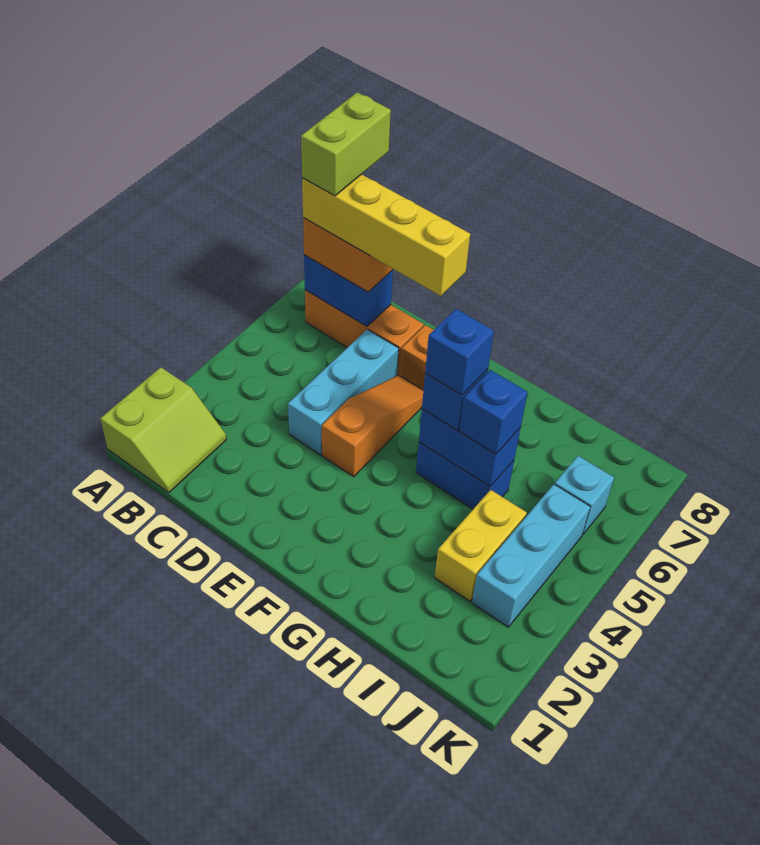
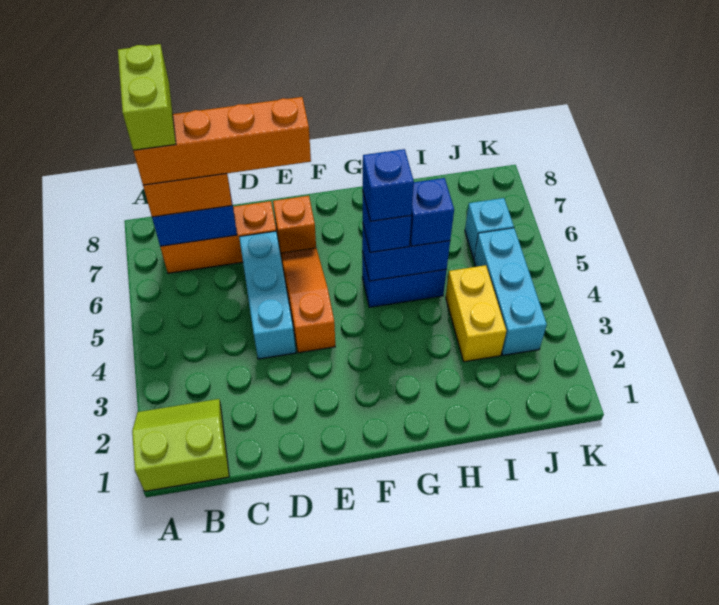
lime 2x2 slope [100,367,226,493] -> lime 2x2 slope turned to [132,399,229,491]
yellow 1x4 brick [302,174,470,296] -> orange 1x4 brick [133,97,311,185]

